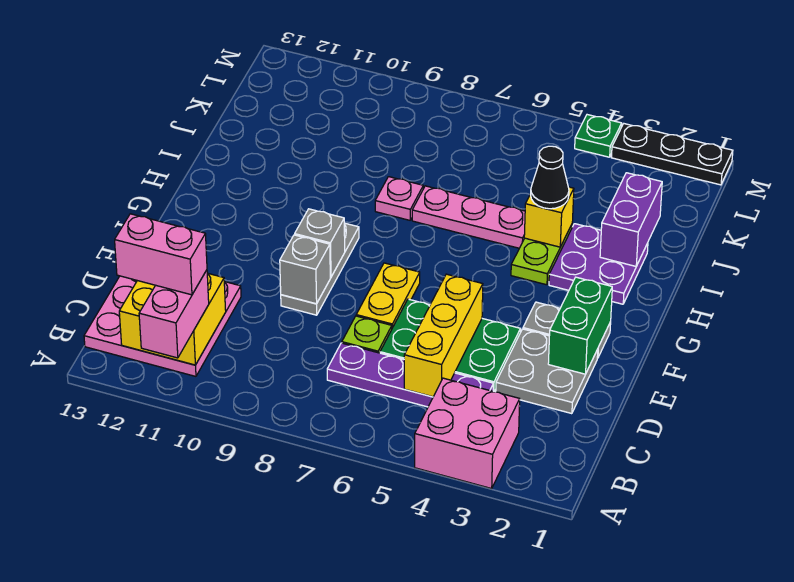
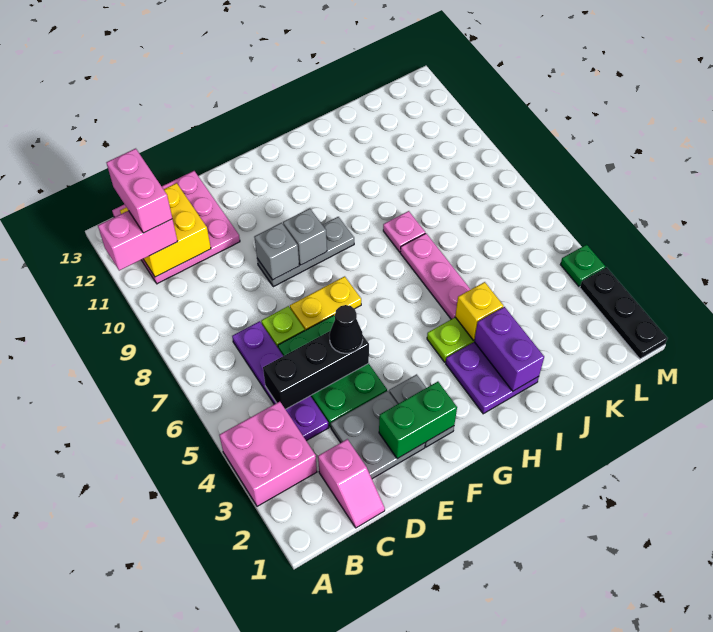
none -> pink 1x2 slope [318,439,385,528]
yellow 1x3 brick [404,274,483,397] -> black 1x3 brick [263,331,369,409]
purple 1x2 brick [600,173,662,266] -> purple 1x2 brick turned to [474,307,544,391]
black 1x1 cone [531,146,569,209] -> black 1x1 cone moved to [329,305,363,353]

